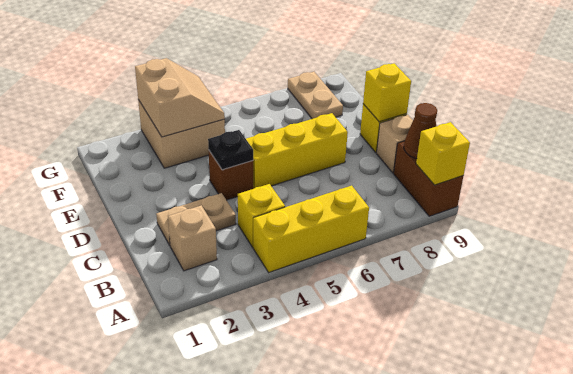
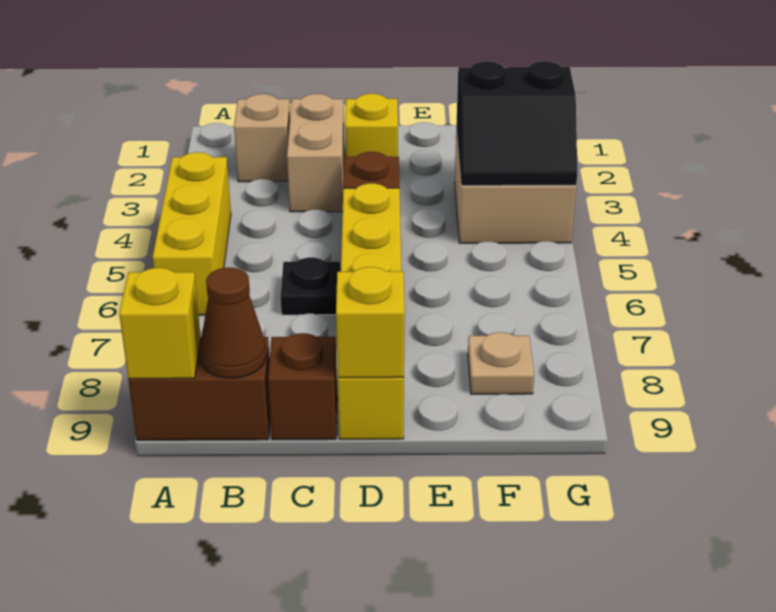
yellow 1x1 brick [238,184,285,247] -> yellow 1x1 brick moved to [345,94,398,157]
tan 1x2 plate [156,193,236,245] -> tan 1x2 brick [287,94,344,212]
tan 1x1 brick [376,115,413,173] -> brown 1x1 brick [268,333,337,440]
black 1x1 plate [208,130,253,170] -> black 1x1 plate moved to [281,257,341,315]
tan 2x2 slope [135,58,225,137] -> black 2x2 slope [456,61,577,186]
tan 1x2 plate [288,72,343,119] -> tan 1x1 plate [468,332,534,394]

